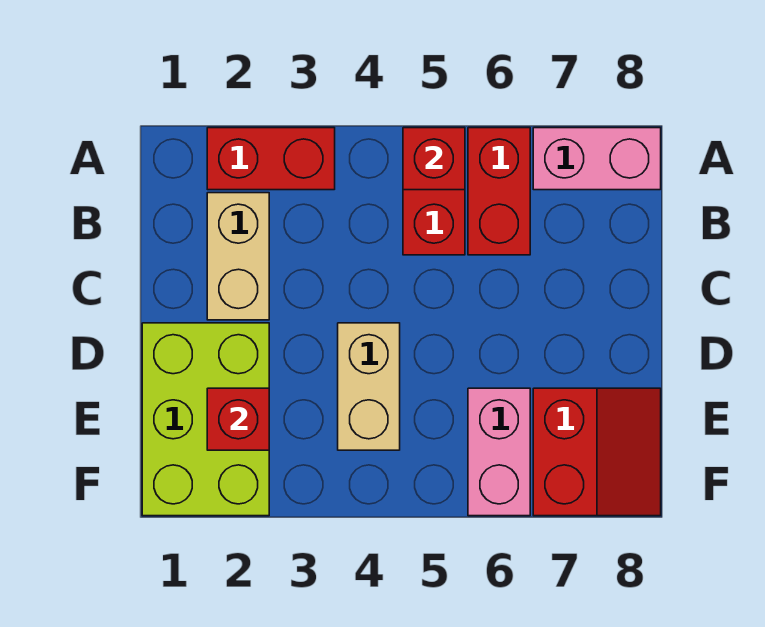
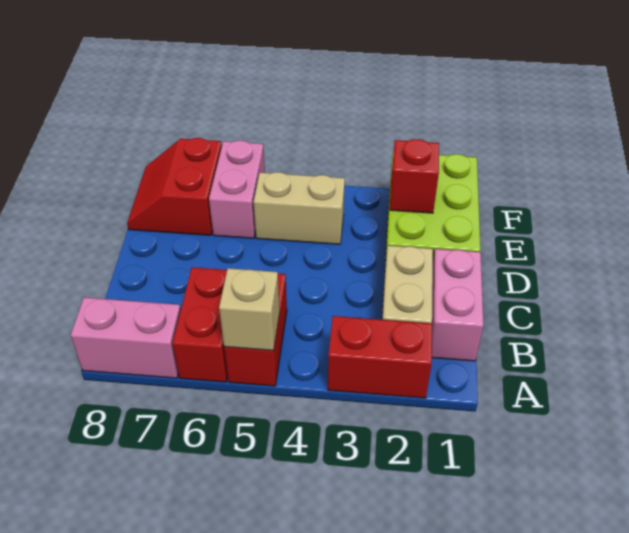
red 1x1 brick [403,128,465,190] -> tan 1x1 brick [219,268,280,351]
none -> pink 1x2 brick [432,249,484,361]
tan 1x2 brick [338,323,400,450] -> tan 1x2 brick turned to [254,172,345,244]

